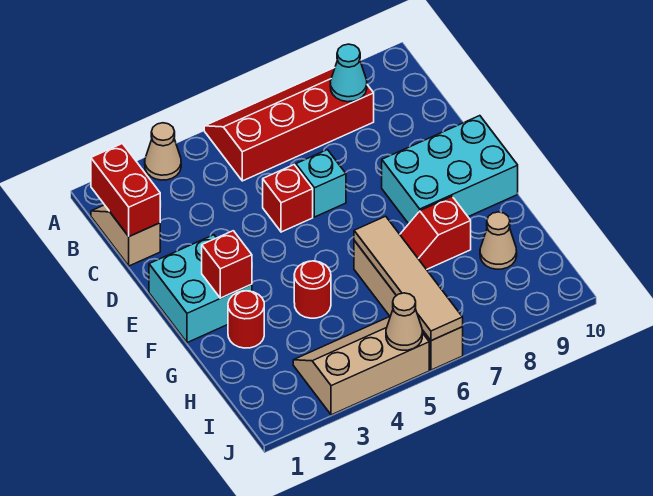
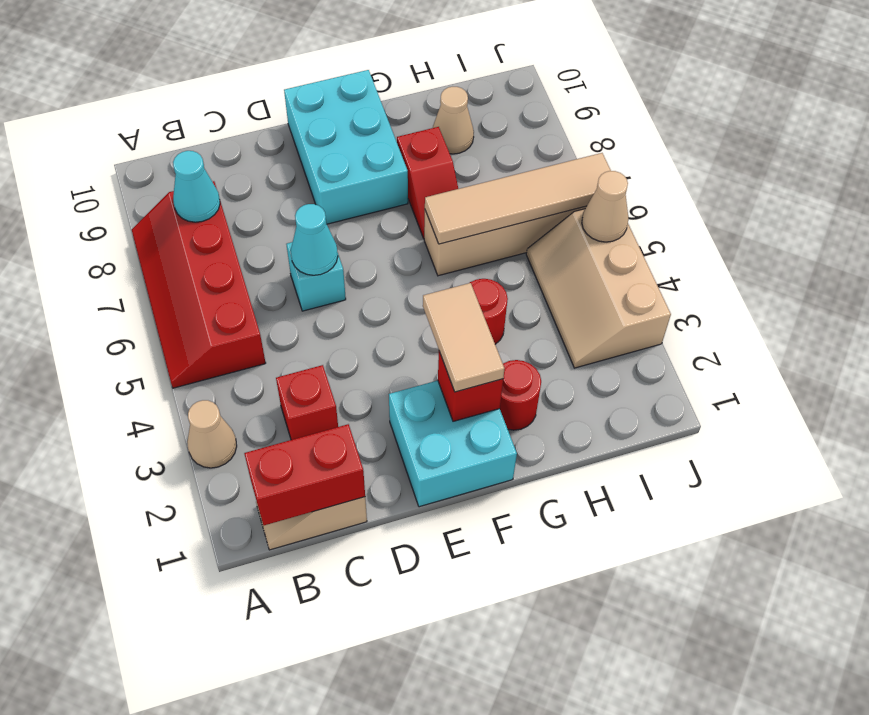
red 1x1 brick [263,165,313,232] -> red 1x1 brick moved to [276,365,338,440]
none -> cyan 1x1 cone [291,204,338,275]
none -> tan 1x2 tile [423,283,505,392]

